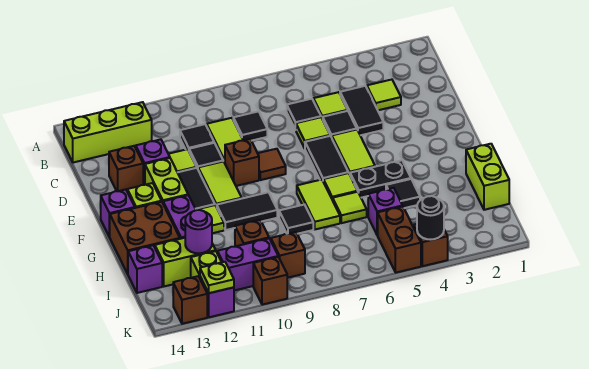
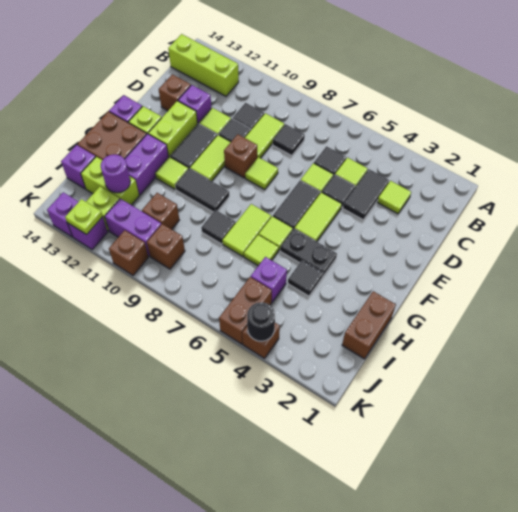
brown 1x1 tile [258,149,286,180] -> lime 1x1 tile [245,157,278,190]
lime 1x2 brick [466,144,509,210] -> brown 1x2 brick [342,291,396,359]
brown 1x1 brick [173,276,207,324] -> purple 1x1 brick [47,192,78,237]

